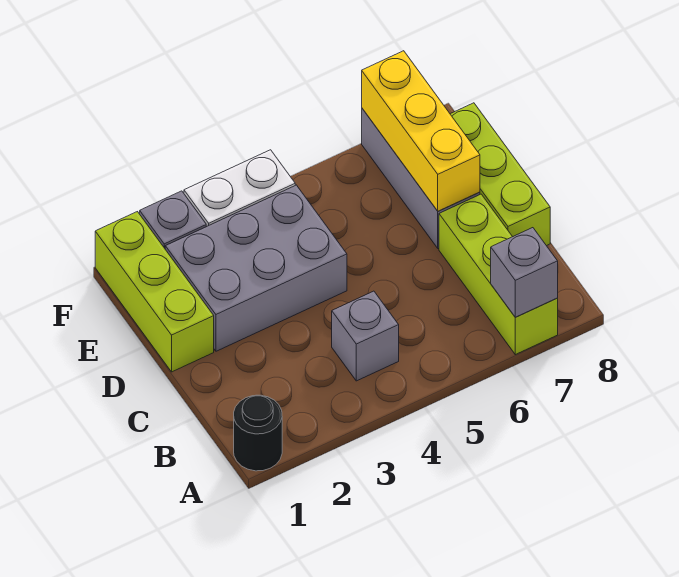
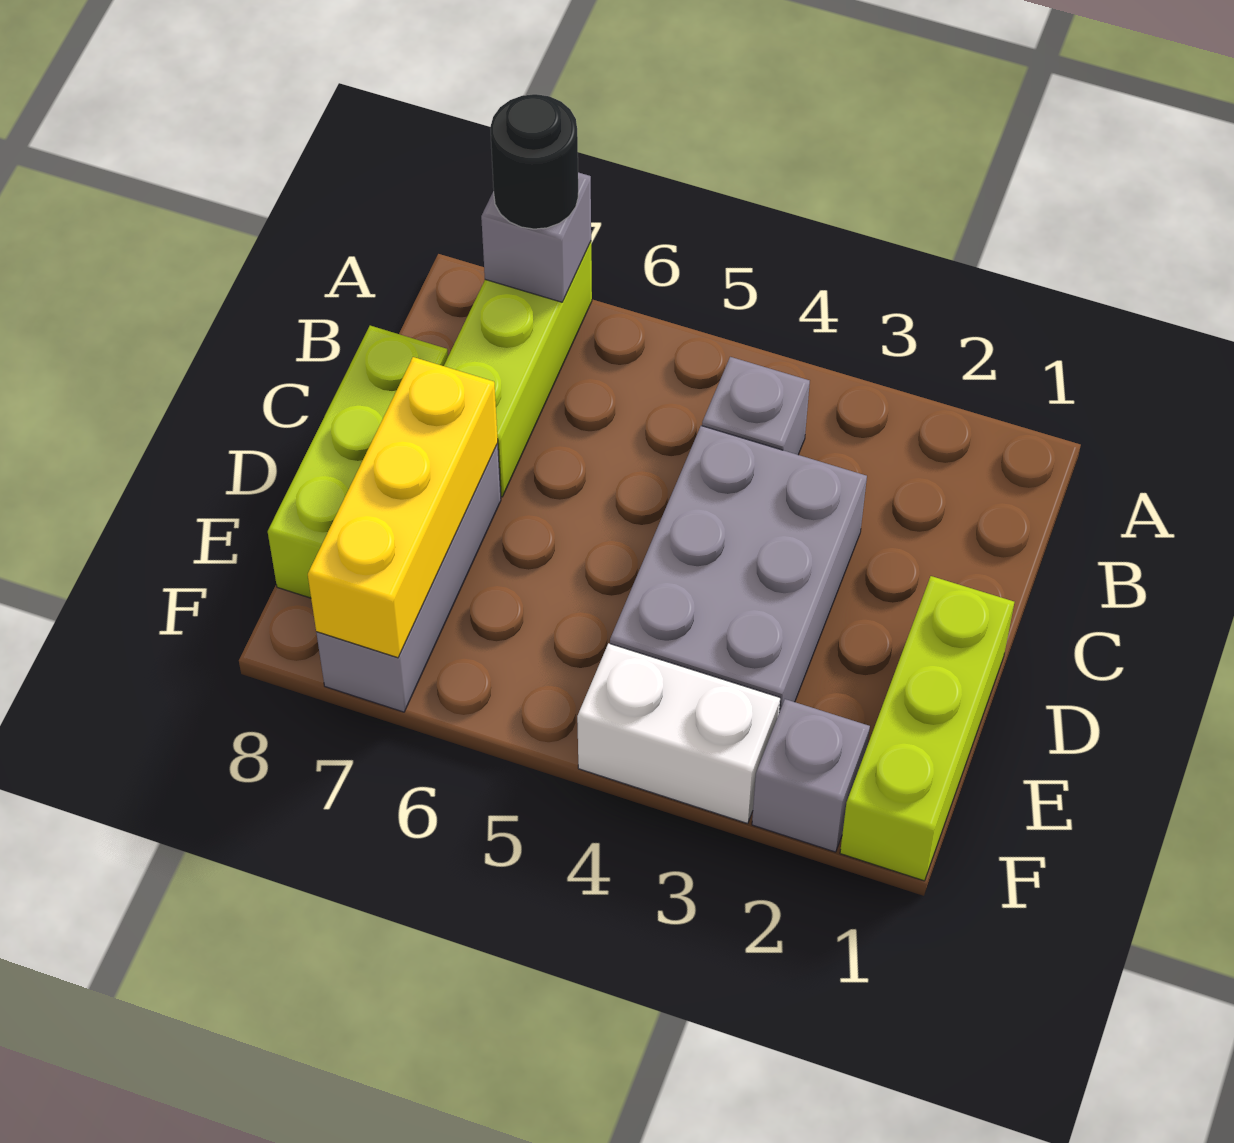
black 1x1 round brick [234,395,282,471] -> black 1x1 round brick moved to [490,94,578,229]
grey 2x3 brick [165,185,347,351] -> grey 2x3 brick turned to [610,426,867,712]

